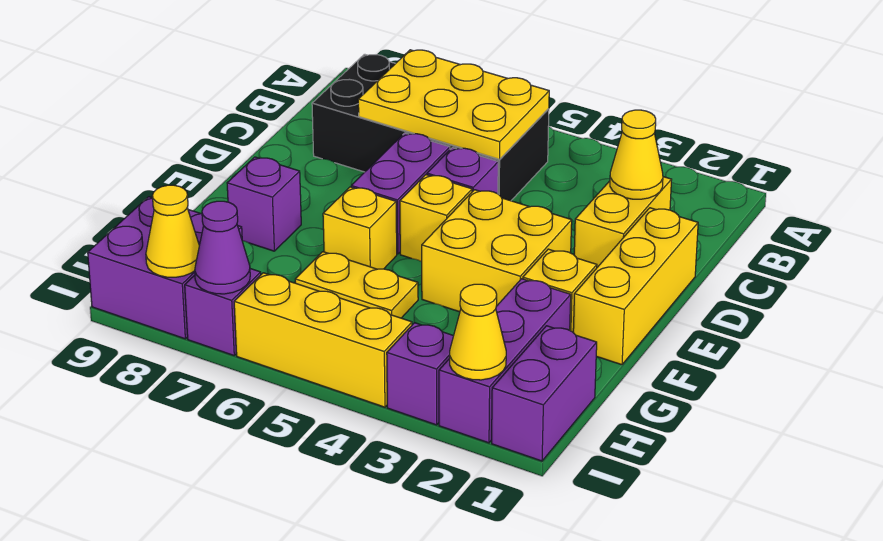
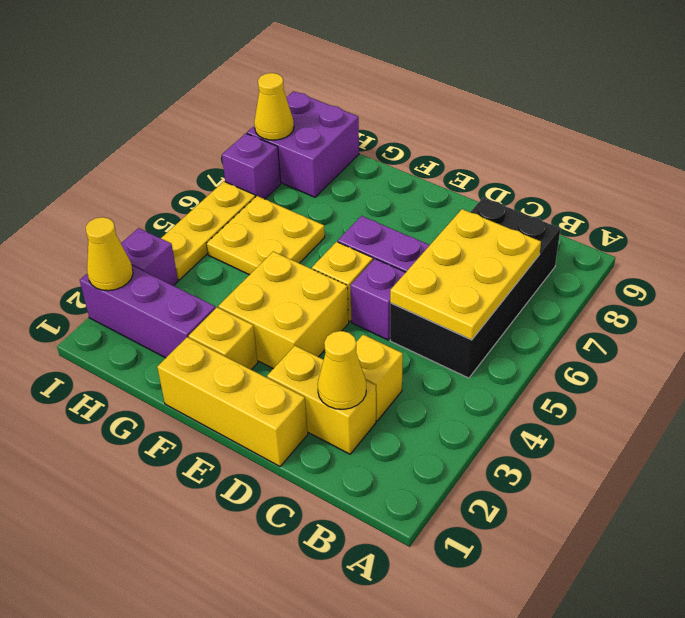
yellow 1x1 brick [323,187,397,269] -> yellow 1x1 brick moved to [356,335,403,421]
purple 1x1 brick [227,157,301,251] -> none
yellow 1x2 plate [295,252,418,318] -> yellow 2x2 plate [207,196,325,275]
purple 1x2 brick [492,326,597,461] -> none
yellow 1x3 brick [234,273,412,407] -> yellow 1x3 plate [161,182,255,280]
purple 1x1 cone [195,201,250,294] -> none

